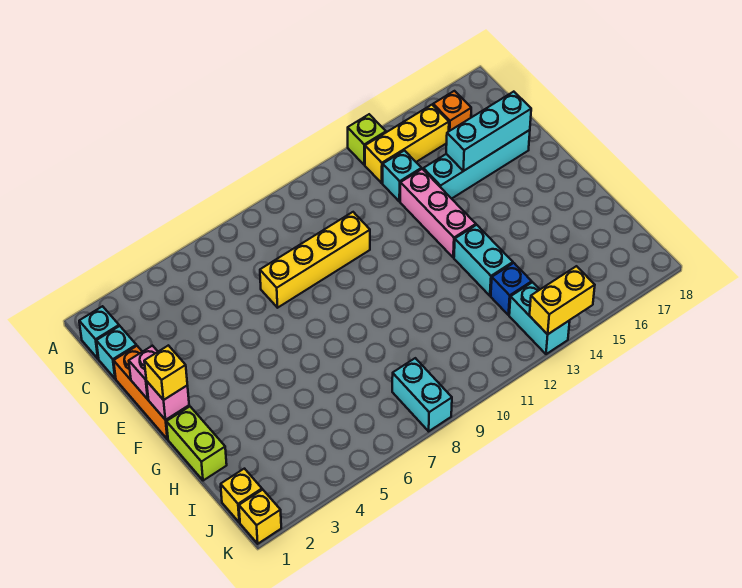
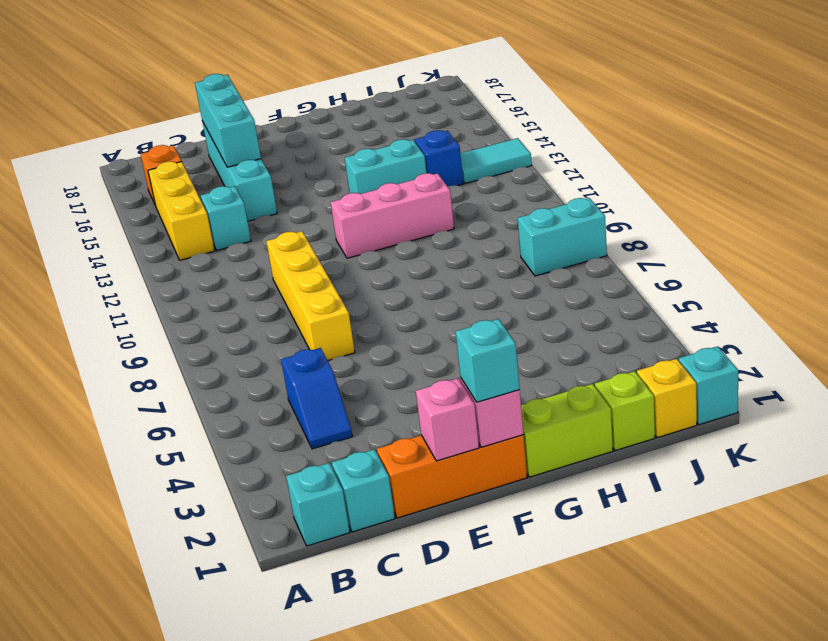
lime 1x1 brick [348,114,386,165] -> lime 1x1 brick moved to [595,371,655,451]
none -> blue 1x2 slope [281,348,352,449]
pink 1x3 brick [400,169,476,258] -> pink 1x3 brick moved to [331,173,454,258]
yellow 1x1 brick [144,345,187,400] -> cyan 1x1 brick [456,319,520,402]
cyan 1x2 brick [509,282,570,354] -> cyan 1x2 tile [460,138,532,184]
yellow 1x1 brick [239,490,281,544] -> cyan 1x1 brick [679,346,738,425]
yellow 1x2 brick [530,266,595,334] -> none

